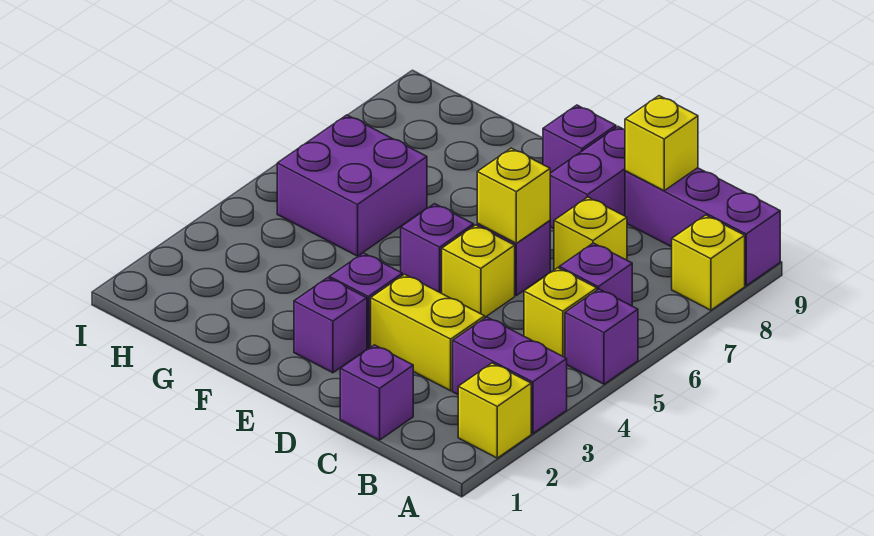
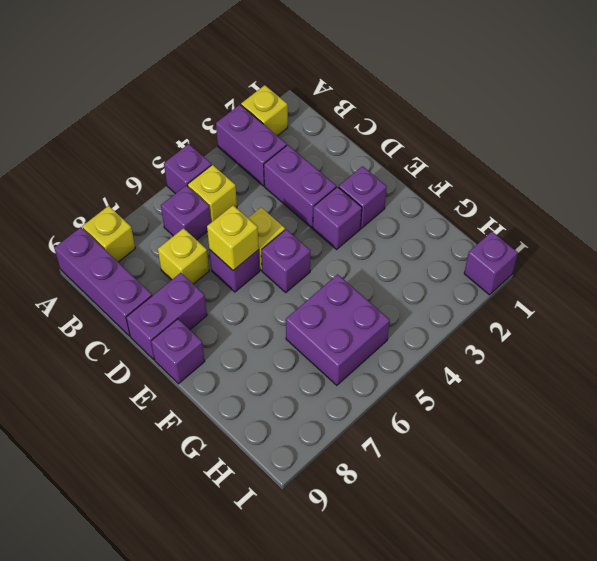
purple 1x1 brick [340,345,413,440] -> purple 1x1 brick moved to [464,232,518,295]
yellow 1x2 brick [371,274,485,391] -> purple 1x2 brick [264,145,336,228]
yellow 1x1 brick [625,96,698,191] -> none

